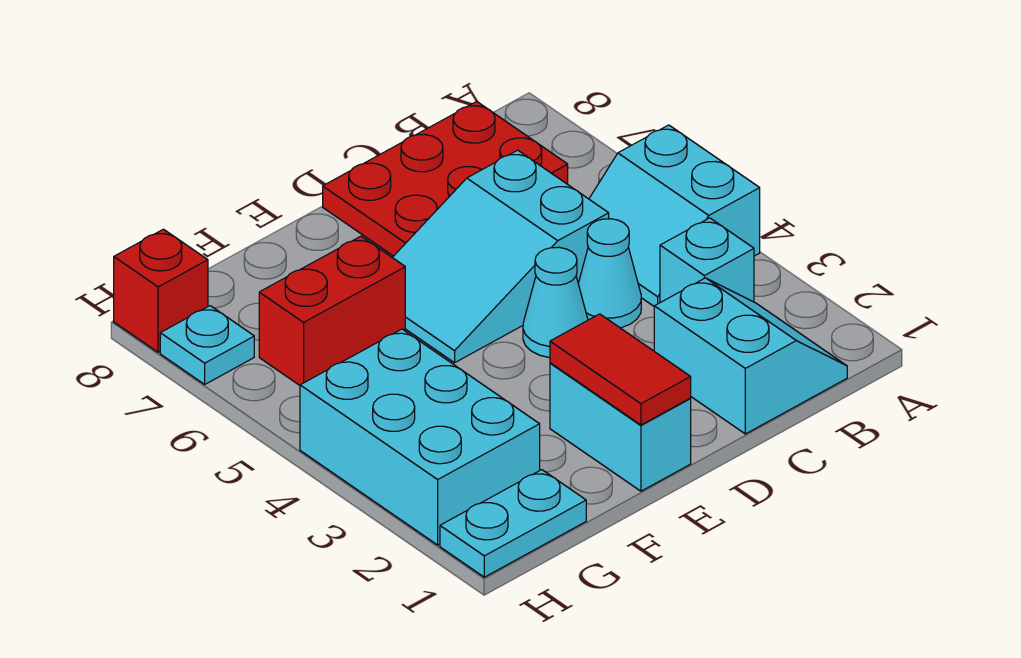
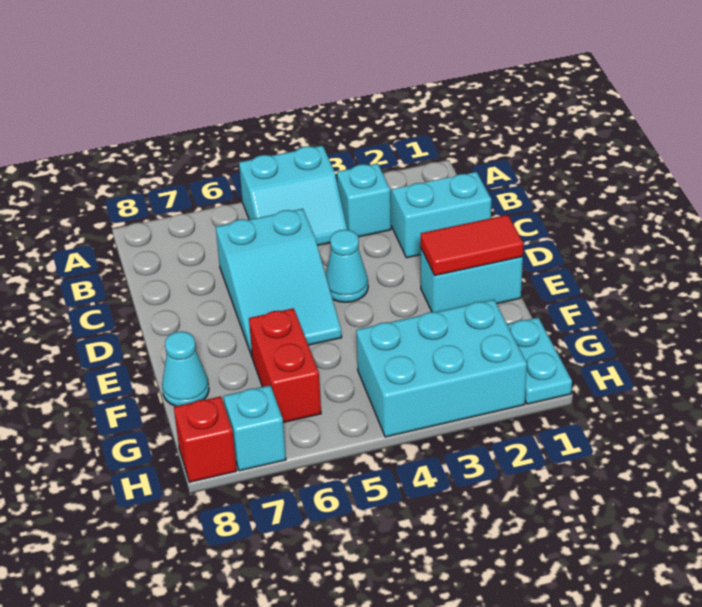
red 2x3 plate [323,102,568,256] -> none
cyan 1x1 cone [578,219,641,328] -> cyan 1x1 cone moved to [162,331,209,406]
cyan 1x1 plate [160,306,254,384] -> cyan 1x1 brick [224,385,286,471]

